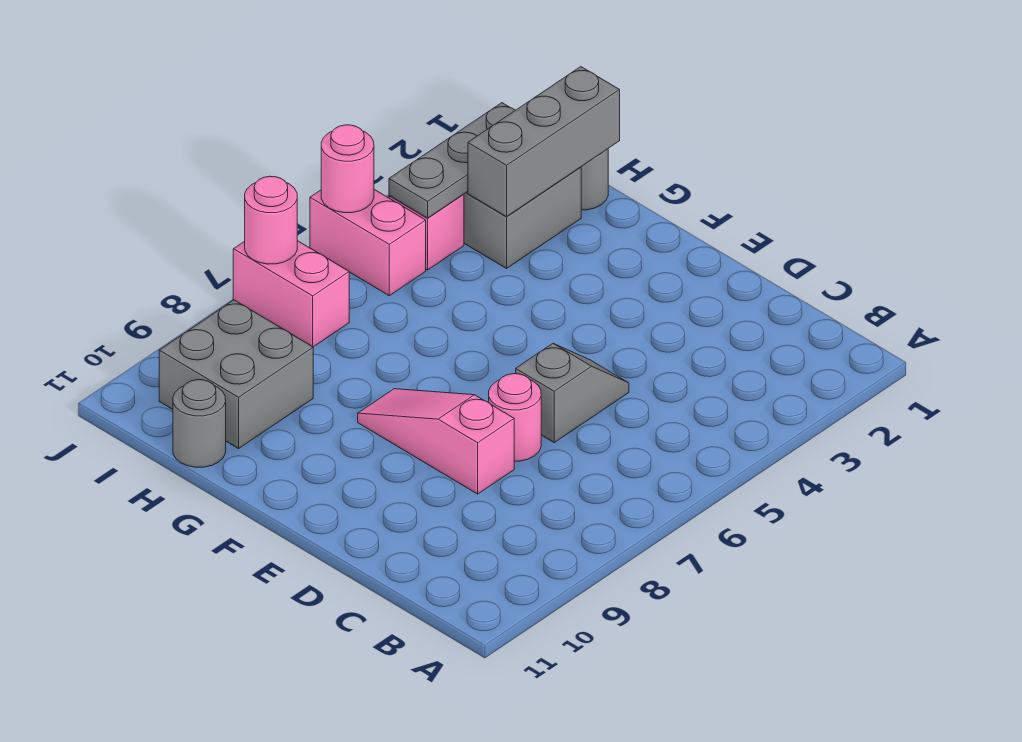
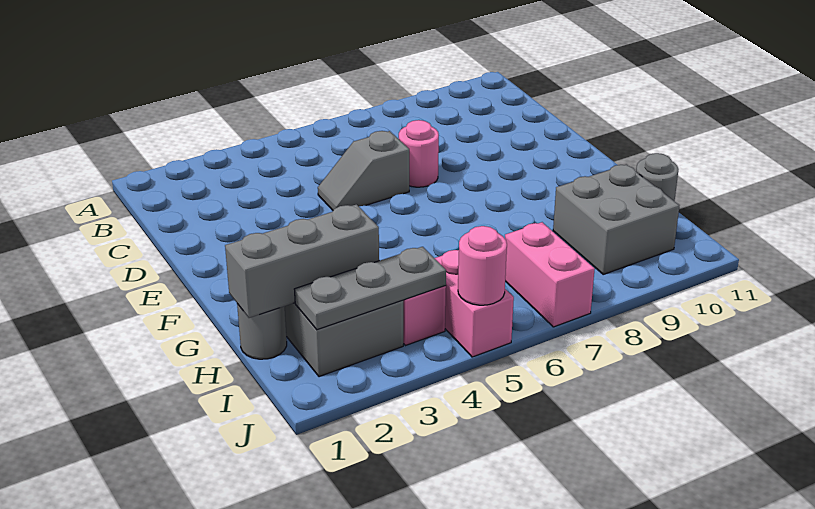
pink 1x3 slope [358,389,514,494] -> none
pink 1x1 round brick [245,176,297,264] -> none

